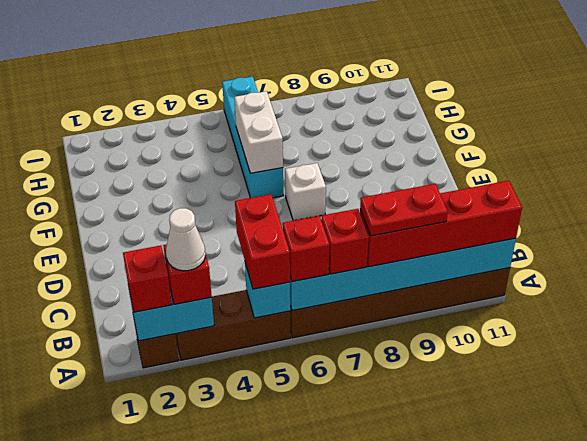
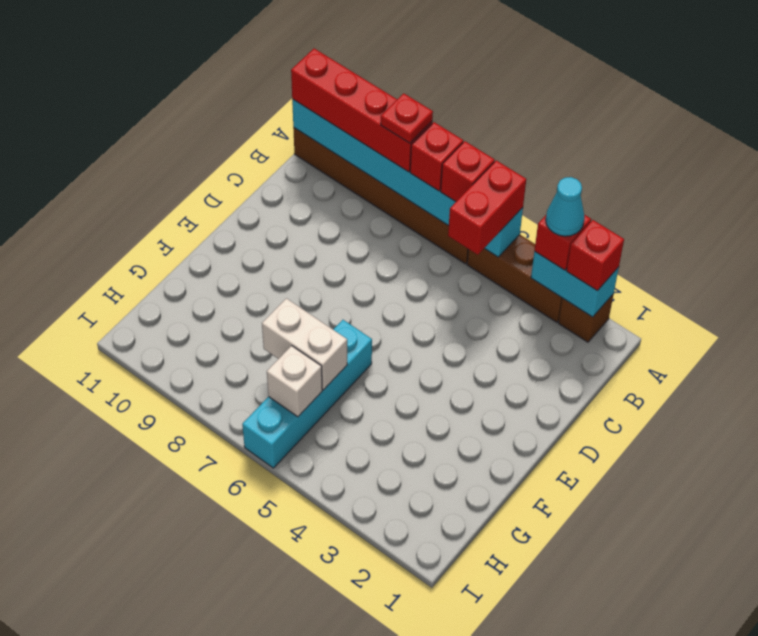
white 1x1 cone [166,208,205,271] -> cyan 1x1 cone [546,177,585,236]
red 1x2 plate [360,184,448,236] -> red 1x1 plate [381,93,433,143]
white 1x1 brick [285,163,326,221] -> white 1x1 brick moved to [267,346,322,417]
white 1x2 brick [234,91,283,173] -> white 1x2 brick turned to [262,298,347,390]

